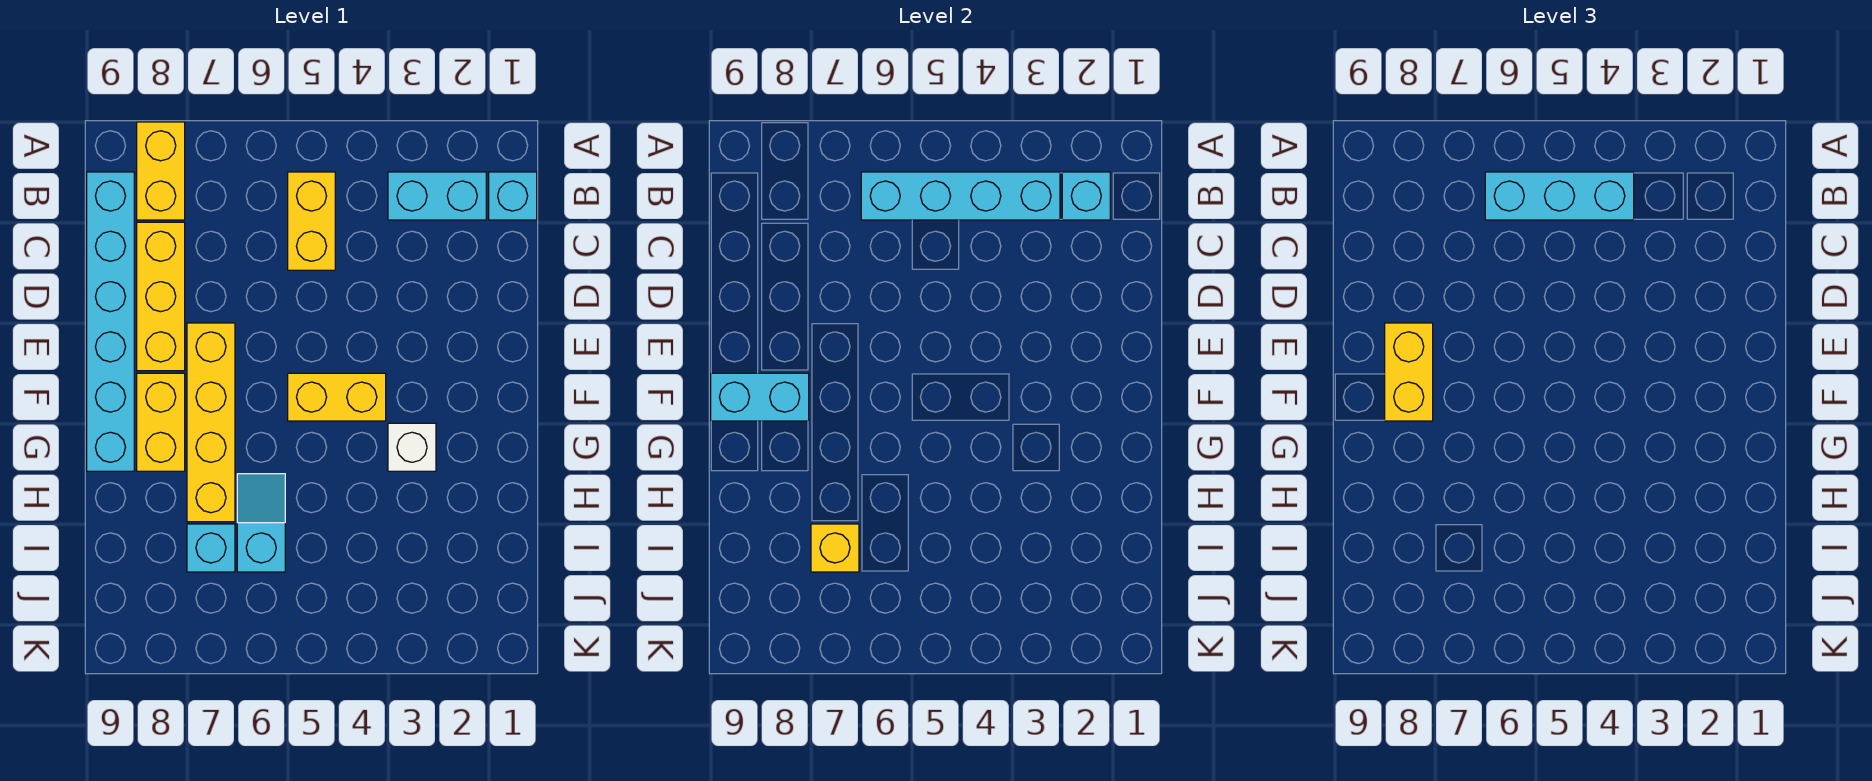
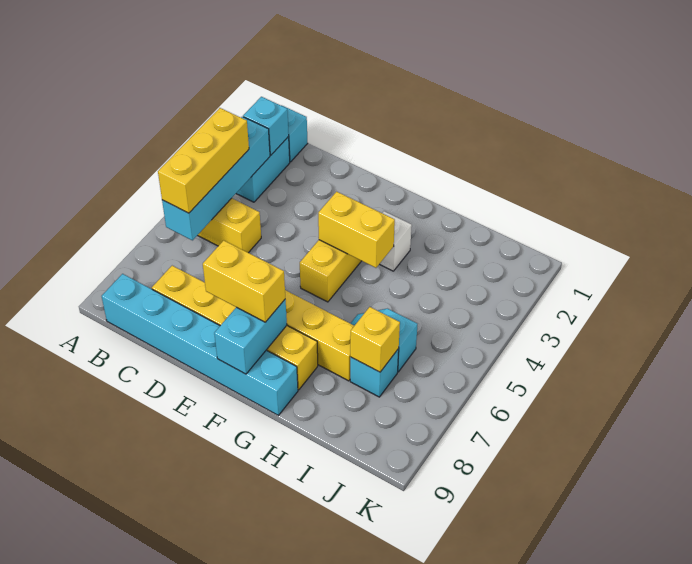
yellow 1x2 brick [137,122,185,220] -> yellow 1x2 brick moved to [318,192,395,268]
cyan 1x3 brick [1485,172,1634,220] -> yellow 1x3 brick [158,108,249,213]

